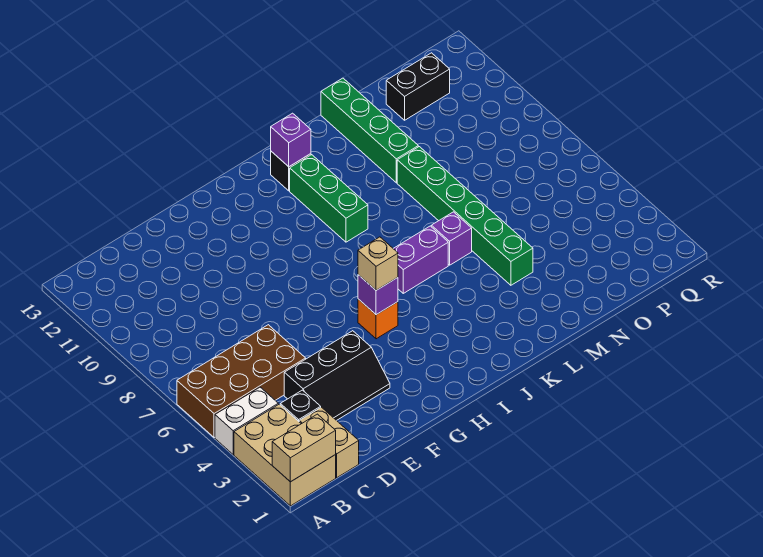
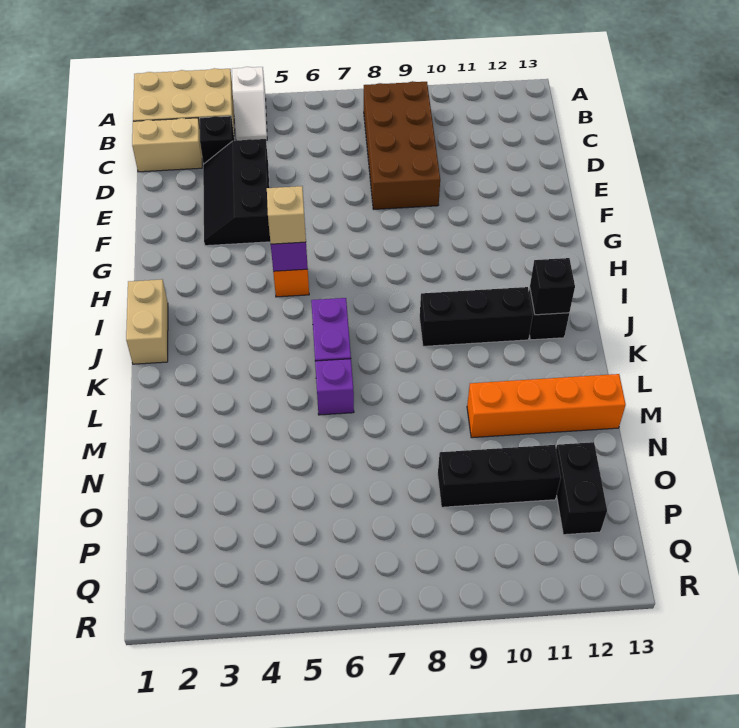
tan 1x2 brick [272,414,336,482] -> tan 1x2 brick moved to [126,279,168,364]
white 1x2 brick [215,387,278,454] -> white 1x2 slope [232,67,267,140]
brown 2x4 brick [177,325,306,438] -> brown 2x4 brick moved to [364,81,440,209]
green 1x3 brick [290,155,368,242] -> black 1x3 brick [420,287,533,346]
purple 1x1 brick [271,113,311,167] -> black 1x1 brick [530,258,575,315]
green 1x6 brick [397,147,533,285] -> none
green 1x4 brick [321,78,418,183] -> orange 1x4 brick [467,374,626,438]
none -> black 1x3 brick [438,445,561,507]

